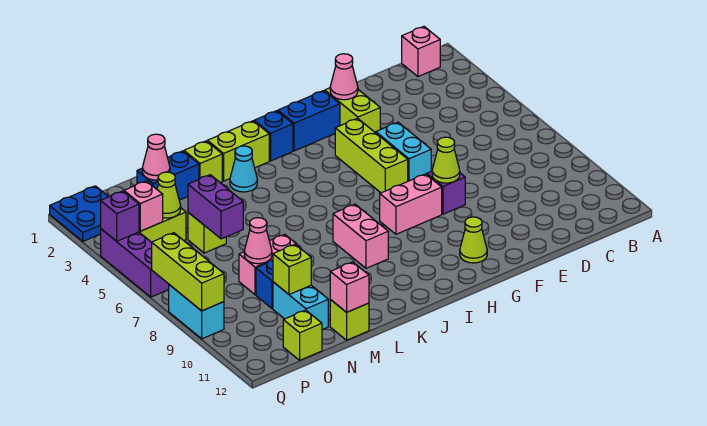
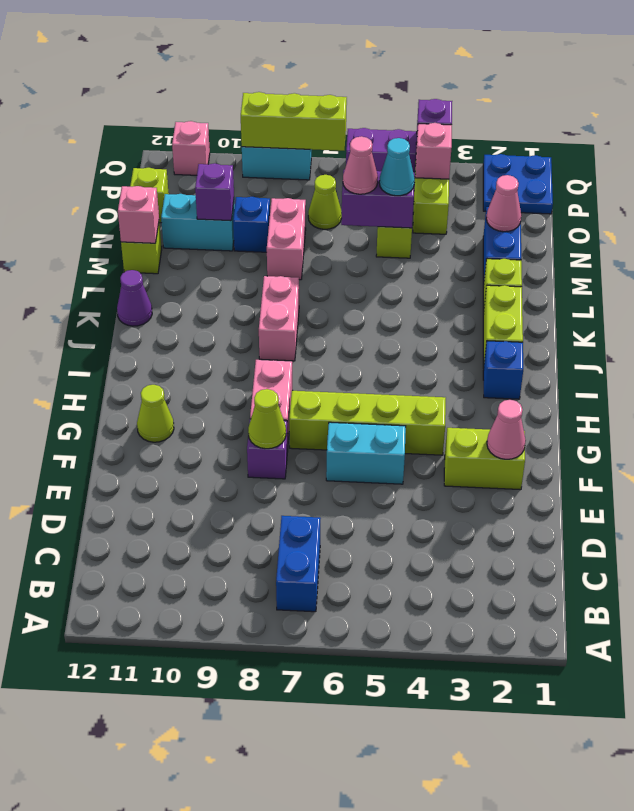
pink 1x1 brick [402,26,440,77] -> pink 1x1 brick moved to [172,121,210,175]
blue 1x2 brick [278,91,340,151] -> blue 1x2 brick moved to [276,516,321,612]
lime 1x3 brick [335,118,408,193] -> lime 1x4 brick [289,391,446,455]
pink 1x2 brick [333,204,388,268] -> pink 1x2 brick turned to [259,276,299,361]
cyan 1x1 cone [230,146,257,192] -> cyan 1x1 cone moved to [379,138,415,196]
none -> purple 1x1 cone [117,270,152,326]
pink 1x1 cone [244,218,272,264] -> pink 1x1 cone moved to [343,136,378,194]
lime 1x1 brick [273,244,311,295] -> purple 1x1 brick [195,163,234,221]
lime 1x1 cone [157,172,181,218] -> lime 1x1 cone moved to [308,175,342,229]

